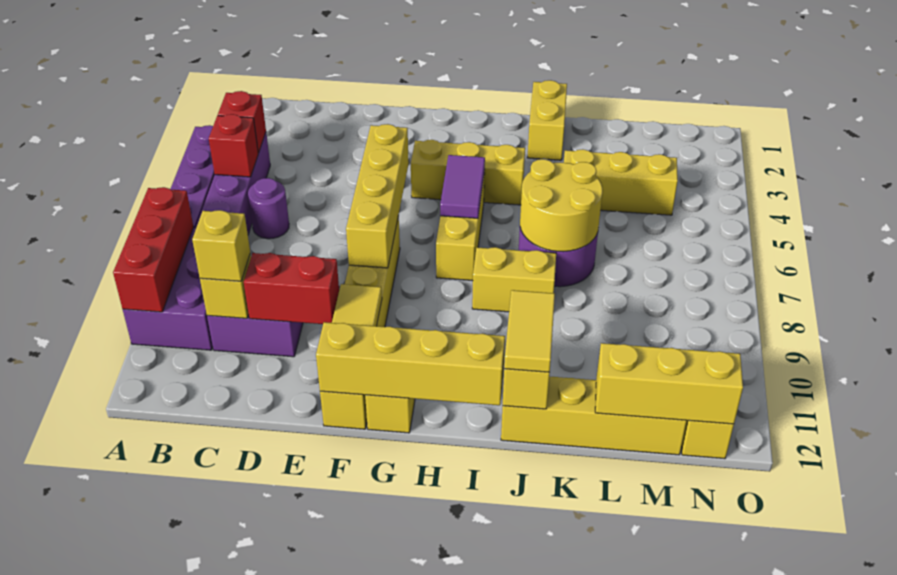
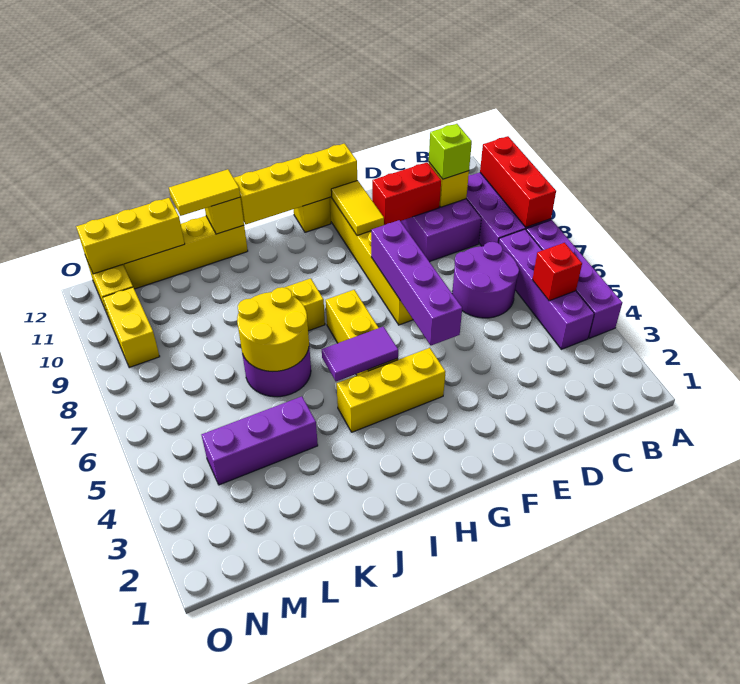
red 1x1 brick [218,91,266,153] -> none
purple 1x1 round brick [248,178,289,239] -> purple 2x2 round brick [452,242,519,318]
yellow 1x1 brick [192,210,250,281] -> lime 1x1 brick [429,124,472,179]
yellow 1x4 brick [346,124,409,268] -> purple 1x4 brick [371,220,462,345]
purple 1x2 tile [440,155,485,218] -> purple 1x2 tile turned to [322,327,398,381]
yellow 1x2 brick [527,80,567,160] -> yellow 1x2 brick moved to [103,287,160,368]
yellow 1x2 tile [504,290,555,372] -> yellow 1x2 tile turned to [169,169,240,216]
yellow 1x3 brick [564,149,678,215] -> purple 1x3 brick [202,396,318,485]

